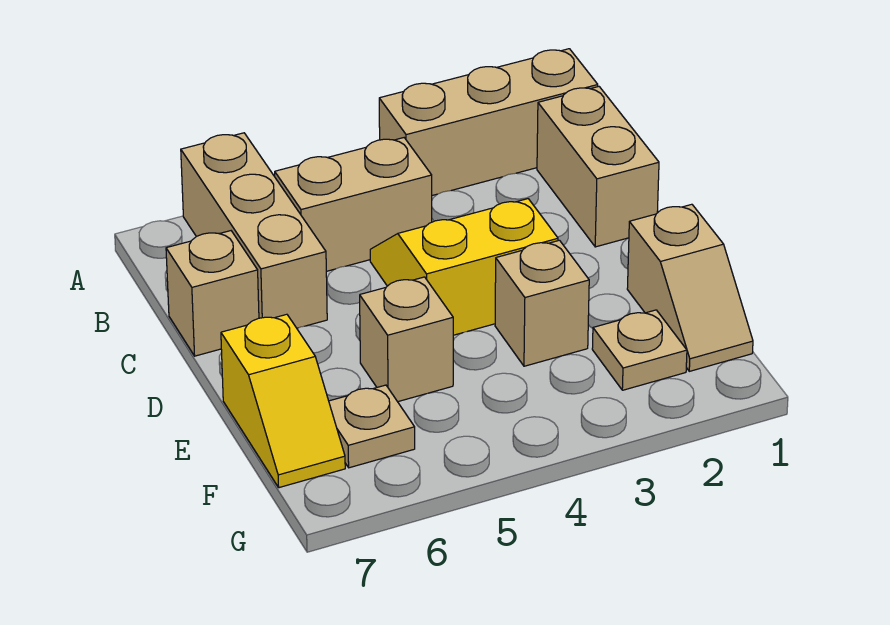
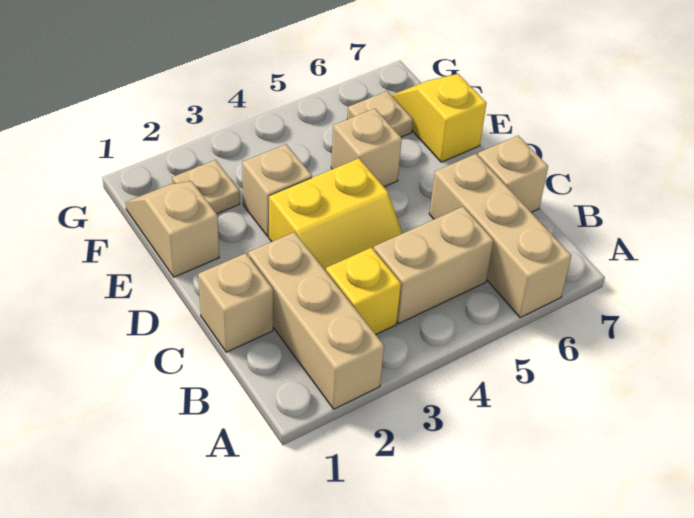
tan 1x3 brick [379,49,598,196] -> tan 1x3 brick turned to [248,232,384,409]
tan 1x2 brick [537,87,659,247] -> tan 1x1 brick [198,253,273,352]
none -> yellow 1x1 brick [326,248,401,334]

